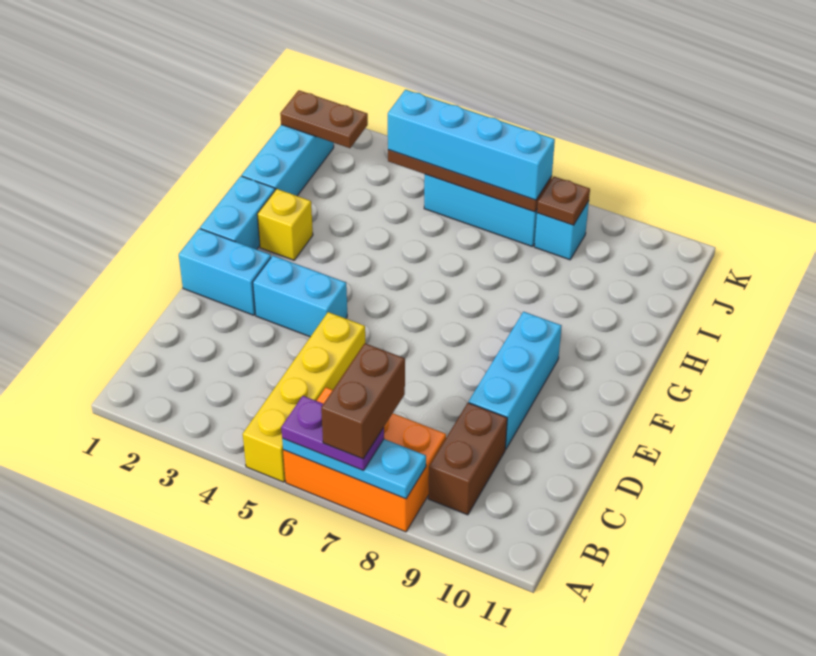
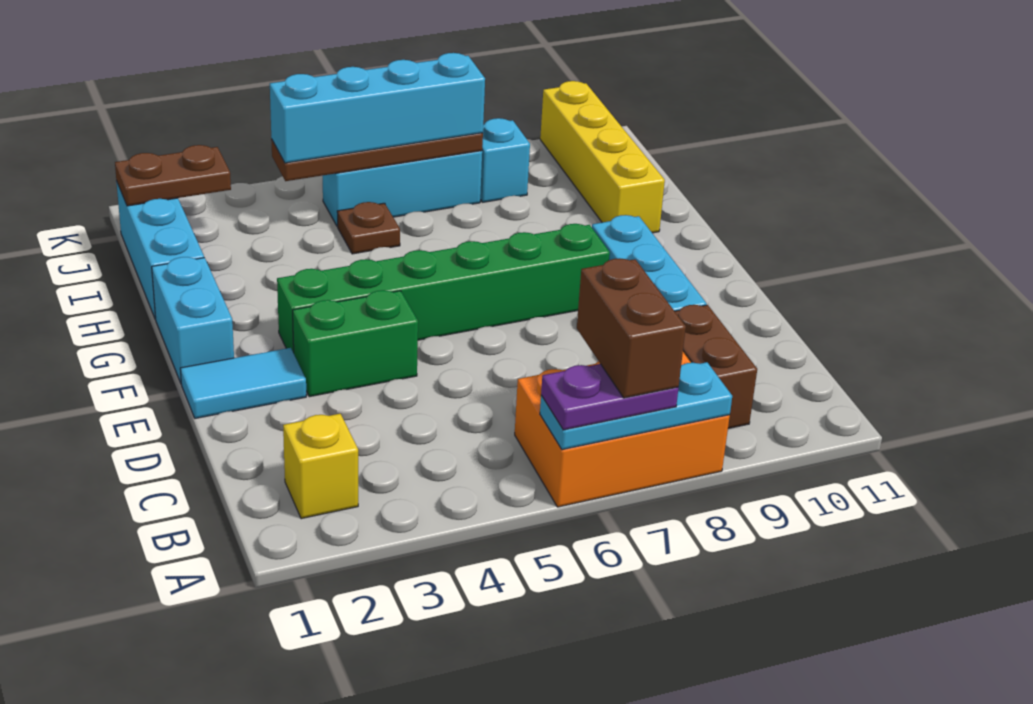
yellow 1x4 brick [243,312,365,482] -> yellow 1x4 brick moved to [540,81,665,233]
cyan 1x2 brick [179,229,271,315] -> cyan 1x2 tile [180,348,306,418]
cyan 1x2 brick [253,256,347,337] -> green 1x2 brick [293,290,418,397]
none -> green 1x6 brick [277,224,610,353]
yellow 1x1 brick [257,189,313,260] -> yellow 1x1 brick moved to [283,414,358,519]
brown 1x1 plate [537,176,590,225] -> brown 1x1 plate moved to [337,202,400,254]

